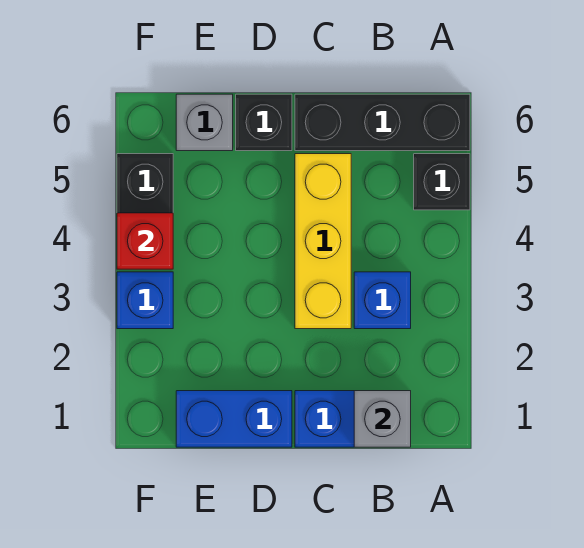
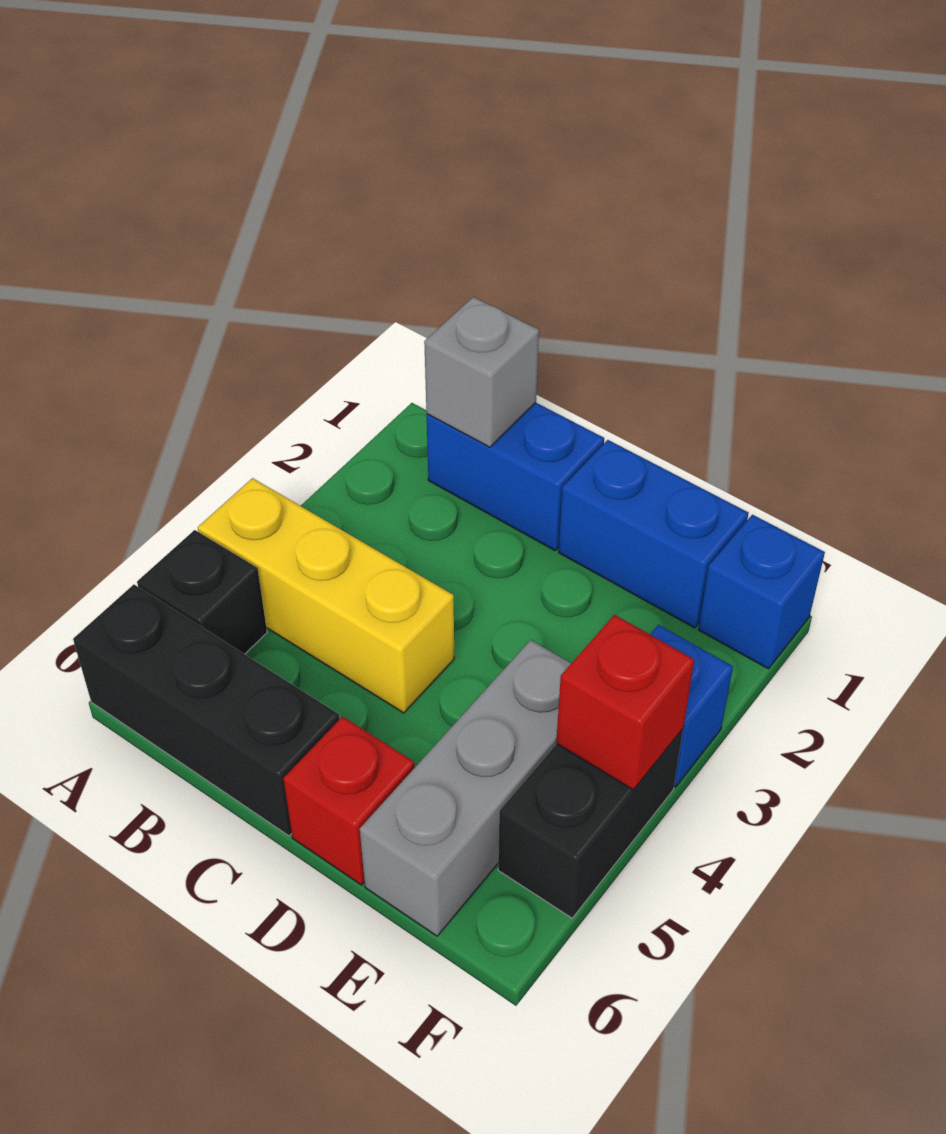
blue 1x1 brick [354,272,411,329] -> blue 1x1 brick moved to [698,515,825,669]
yellow 1x3 brick [295,154,351,329] -> yellow 1x3 brick turned to [198,478,454,713]
black 1x1 brick [236,94,292,151] -> red 1x1 brick [283,717,415,885]
grey 1x1 brick [176,94,233,151] -> grey 1x3 brick [360,640,571,936]

